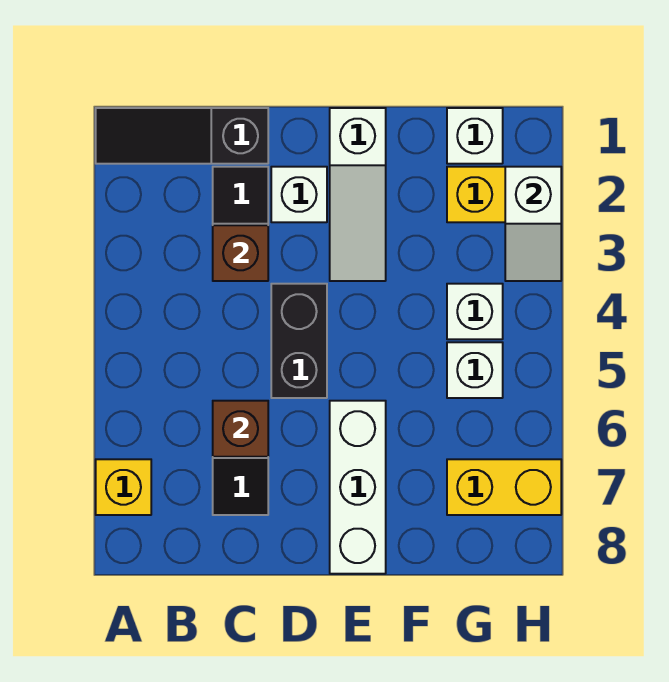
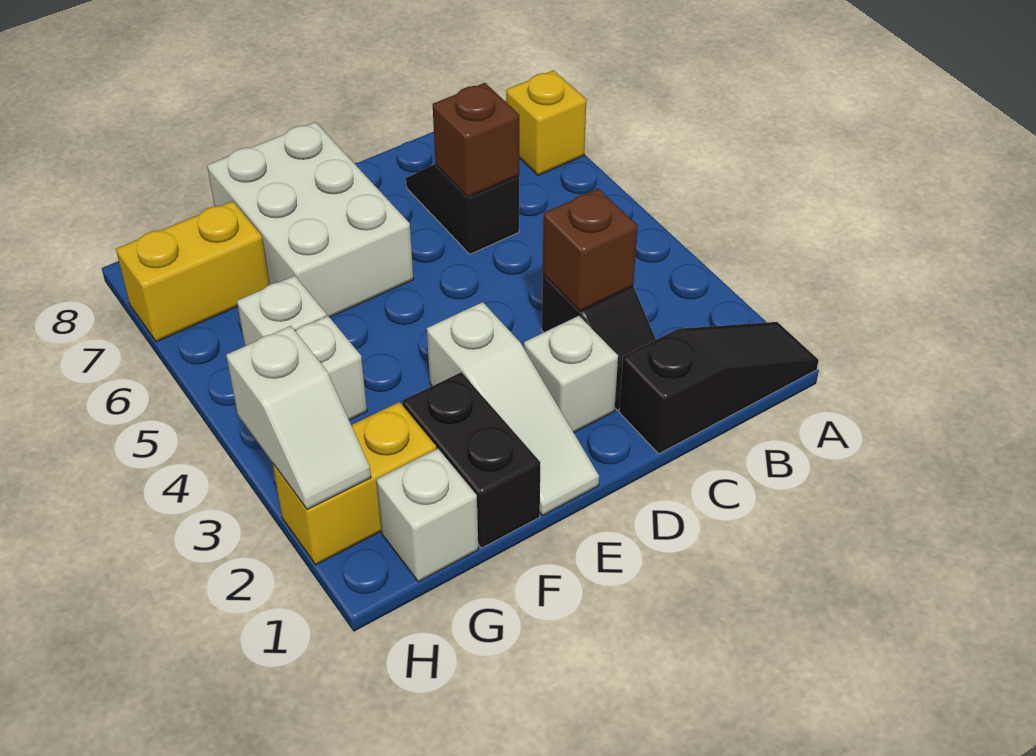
black 1x2 brick [271,284,327,398] -> black 1x2 brick moved to [403,372,540,548]
white 1x3 slope [330,108,386,281] -> white 1x3 slope turned to [427,302,599,516]
white 1x3 brick [330,401,386,574] -> white 2x3 brick [207,122,413,317]
white 1x2 slope [505,167,561,281] -> white 1x2 slope turned to [226,326,371,510]

